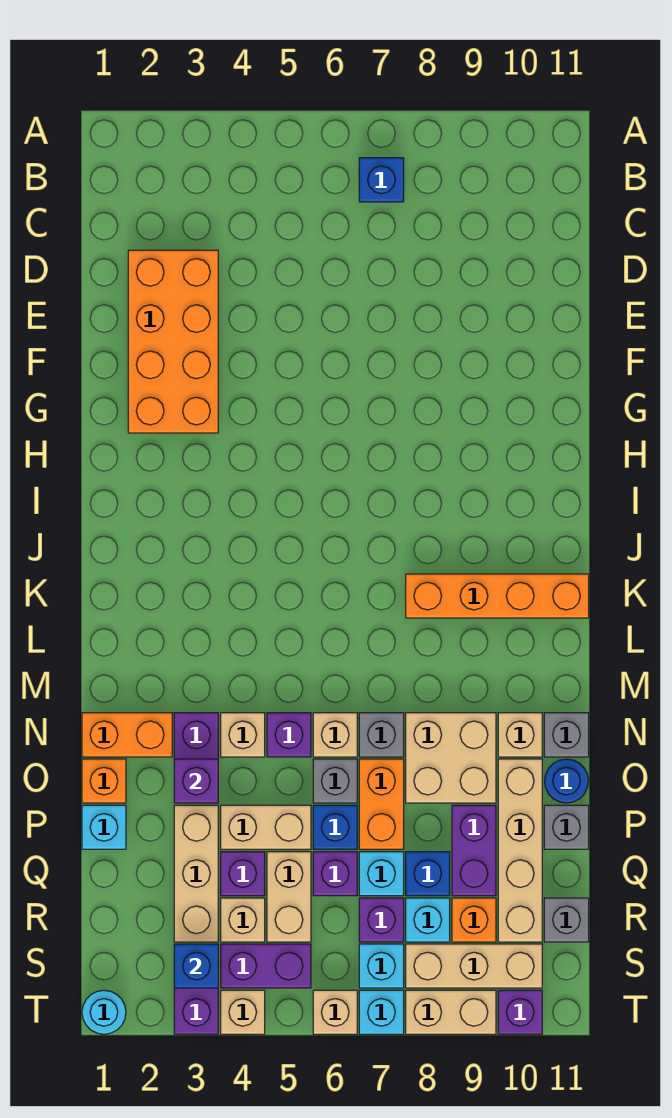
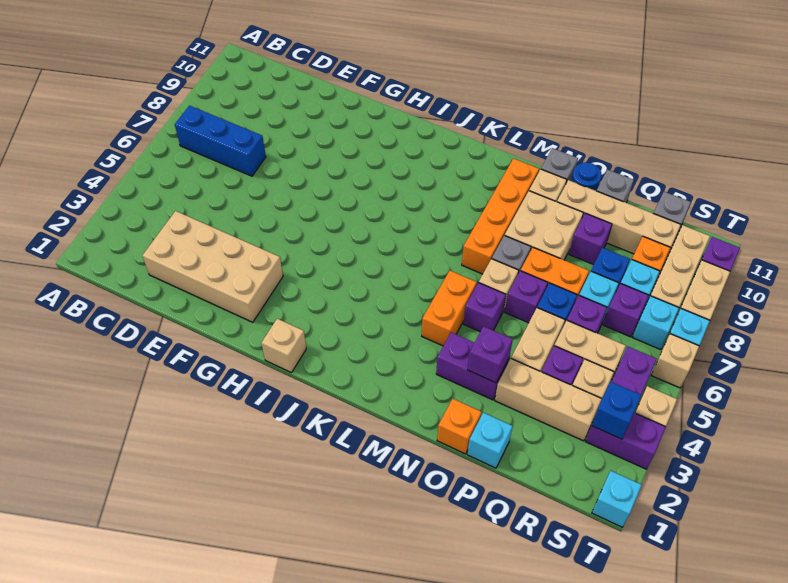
blue 1x1 brick [359,158,404,202] -> blue 1x3 brick [175,106,266,176]
orange 2x4 brick [128,250,218,433] -> tan 2x4 brick [142,211,283,322]
orange 1x4 brick [406,574,589,618] -> orange 1x4 brick moved to [462,159,539,274]
orange 1x2 brick [82,713,172,757] -> orange 1x2 brick moved to [422,271,477,346]
tan 1x1 brick [221,713,265,757] -> tan 1x1 brick moved to [261,319,306,372]
grey 1x1 brick [313,759,357,803] -> purple 1x1 brick [505,271,548,323]
purple 1x2 brick [452,805,496,896] -> purple 1x1 brick [569,213,612,265]
cyan 1x1 round brick [82,990,126,1034] -> cyan 1x1 brick [592,471,642,527]

